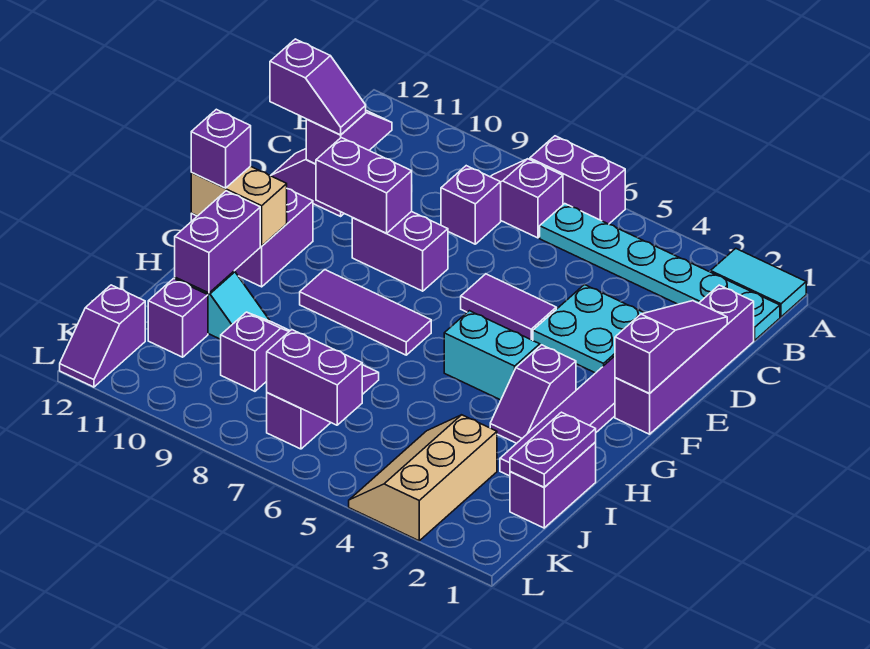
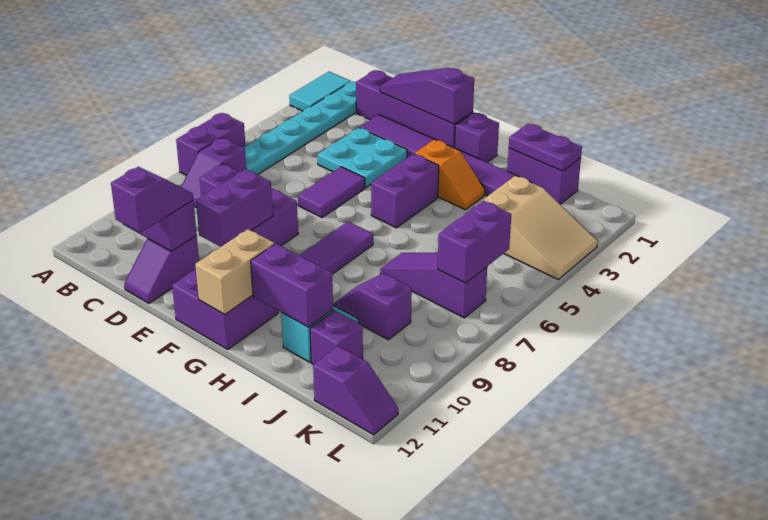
purple 1x2 slope [490,345,576,443] -> orange 1x2 slope [415,140,485,210]
cyan 1x2 brick [444,311,540,400] -> purple 1x2 brick [371,154,439,228]
purple 1x1 brick [191,109,251,188] -> purple 1x1 brick moved to [455,112,499,162]
tan 2x3 slope [349,415,497,541] -> tan 2x3 slope turned to [475,176,598,279]

